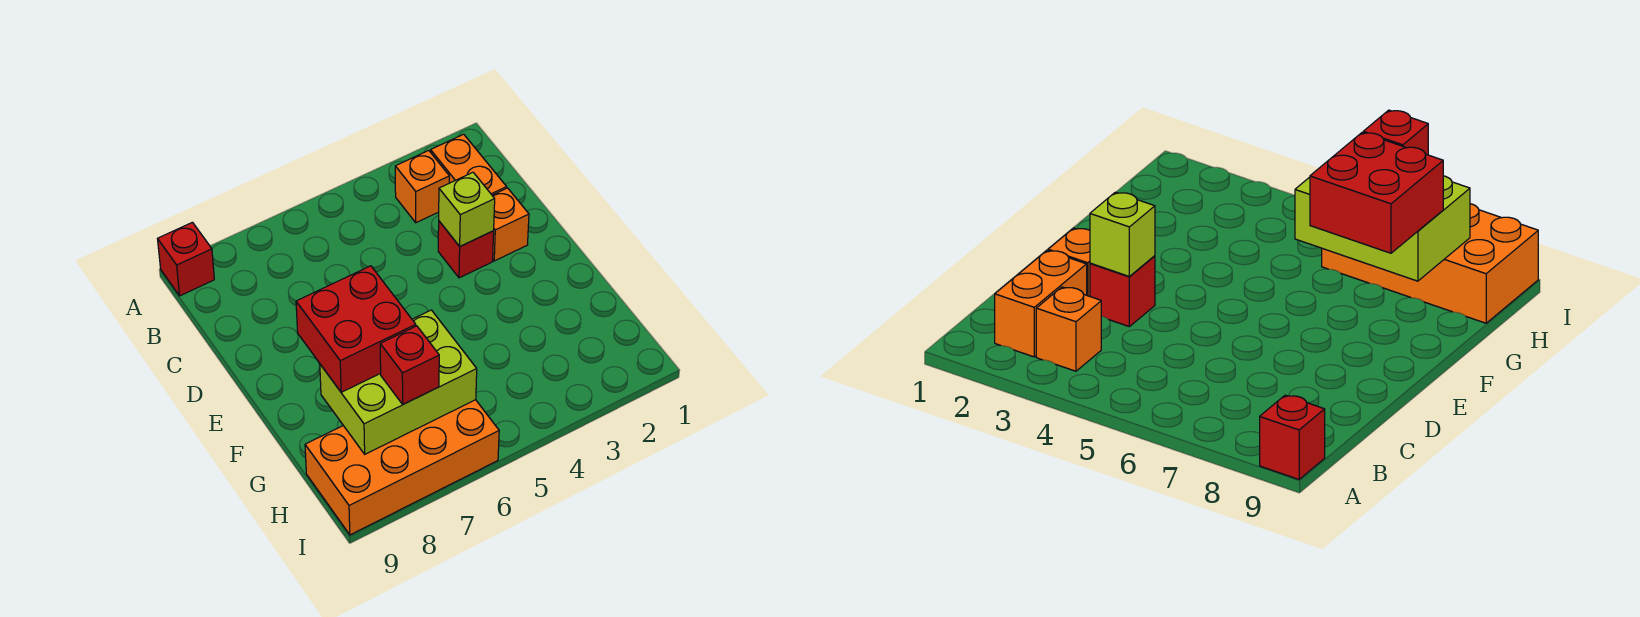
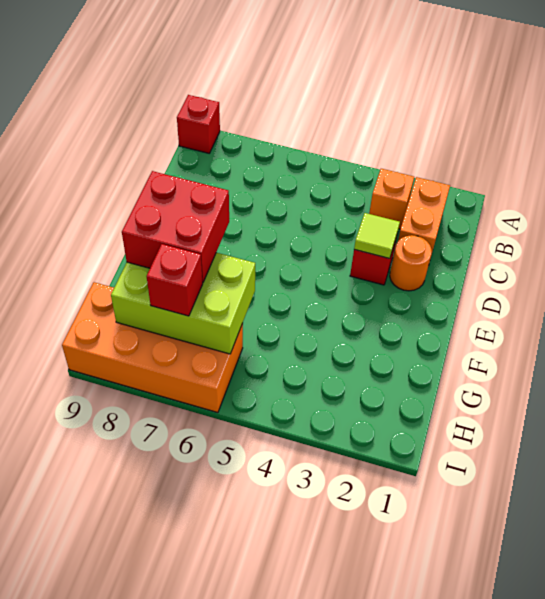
orange 1x1 brick [492,188,529,261] -> orange 1x1 round brick [390,235,432,291]
lime 1x1 brick [439,172,495,246] -> lime 1x1 tile [354,213,400,258]

